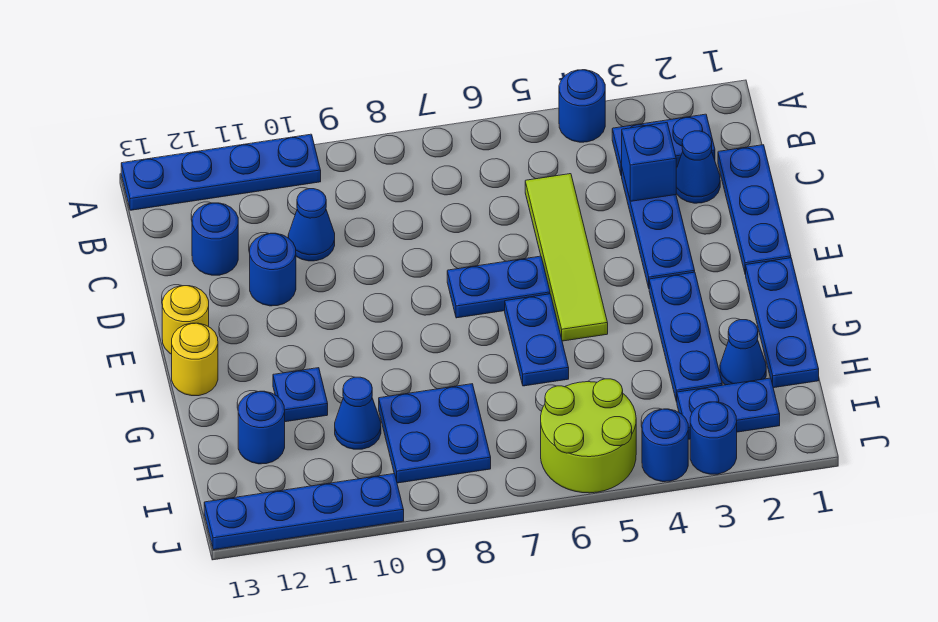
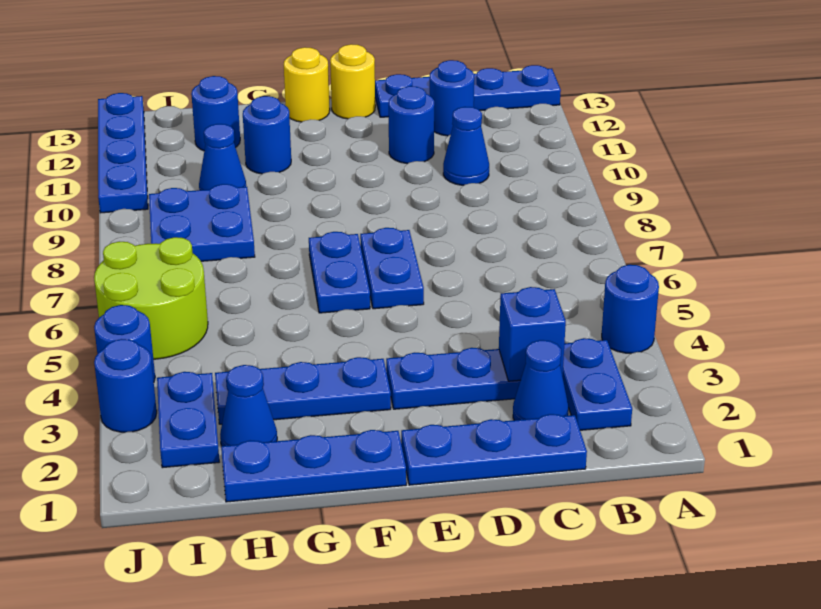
blue 1x4 plate [121,134,321,210] -> blue 1x4 plate turned to [375,65,561,117]
lime 1x4 tile [525,174,608,341] -> none
blue 1x2 plate [505,294,569,386] -> blue 1x2 plate turned to [309,232,370,313]
blue 1x1 plate [273,368,328,422] -> blue 1x1 round brick [243,96,291,174]

